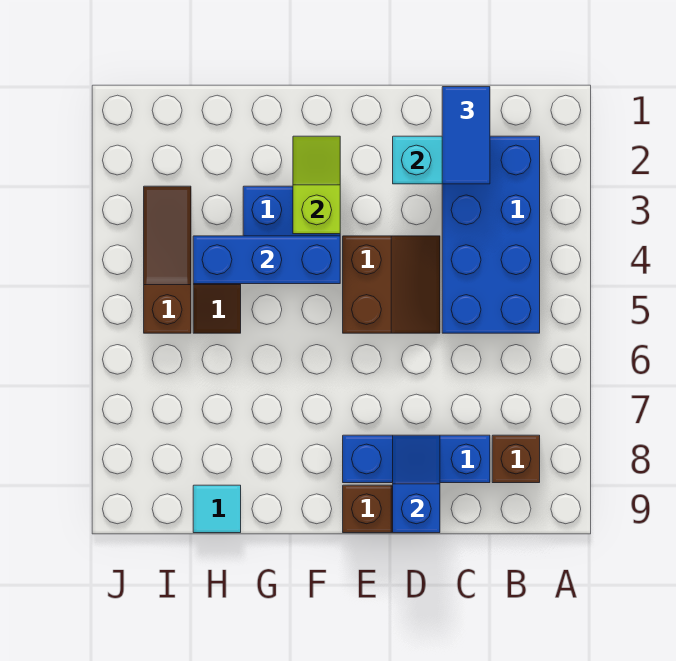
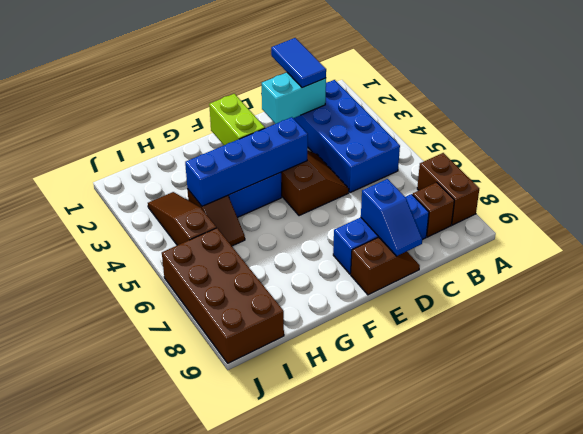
none -> brown 1x2 brick [417,153,479,225]
blue 1x2 slope [393,435,440,533] -> blue 1x2 slope turned to [361,179,422,256]
lime 1x2 slope [293,136,340,234] -> lime 1x2 brick [209,94,265,145]
blue 1x3 brick [193,236,340,284] -> blue 1x4 brick [185,117,308,206]
cyan 1x1 tile [193,485,241,533] -> none
none -> brown 2x4 brick [162,228,284,363]

